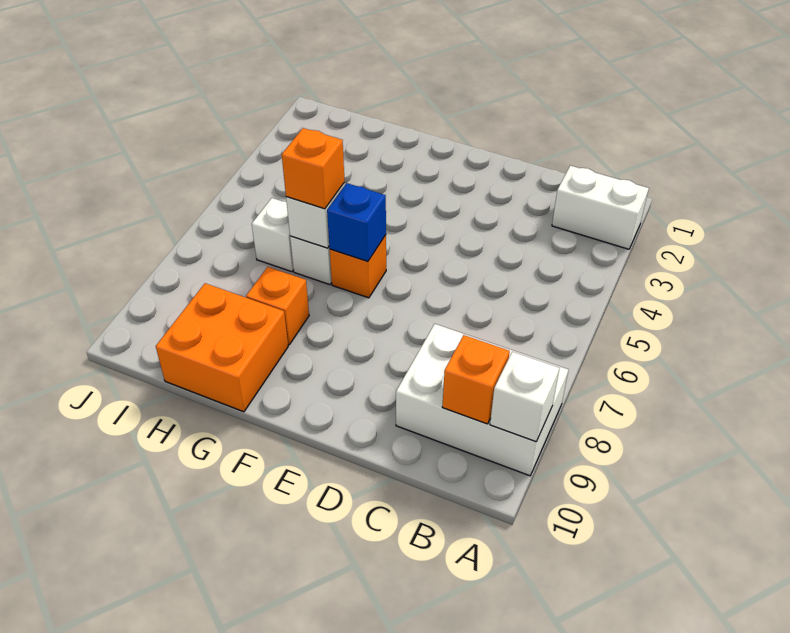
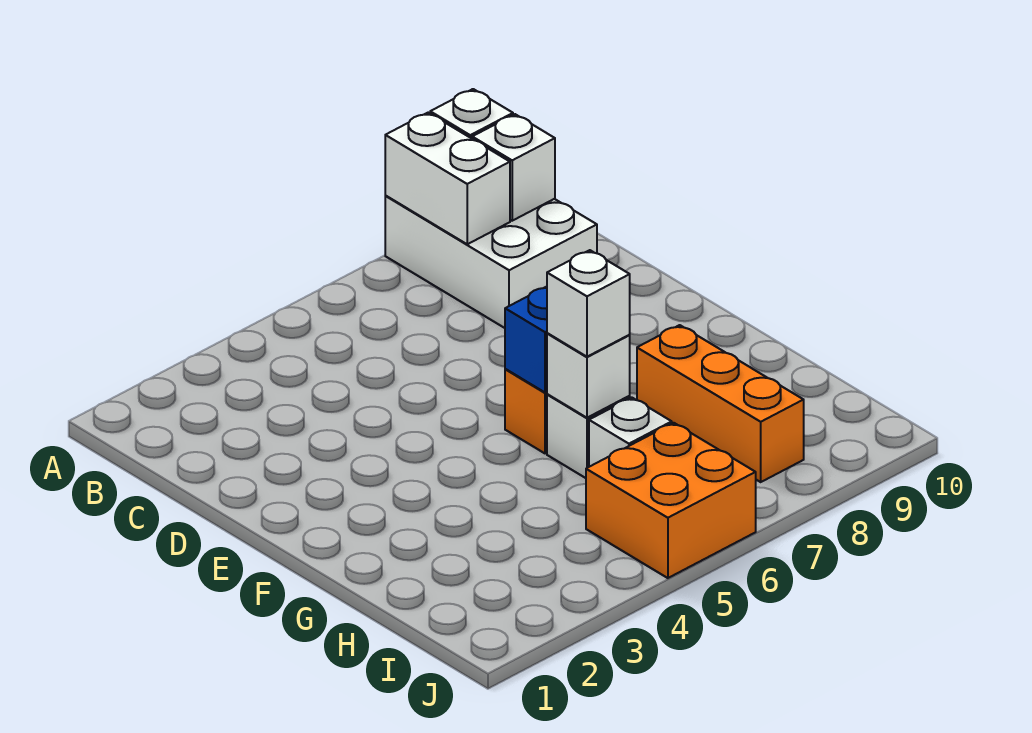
white 1x2 brick [552,166,649,249] -> white 1x2 brick moved to [385,113,510,244]
orange 1x1 brick [442,335,510,424] -> white 1x1 brick [472,114,555,221]
orange 1x1 brick [282,128,345,209] -> white 1x1 brick [547,250,630,357]
orange 1x1 brick [246,267,309,345] -> orange 1x3 brick [637,325,804,482]
orange 2x2 brick [156,283,288,412] -> orange 2x2 brick moved to [586,423,756,578]

